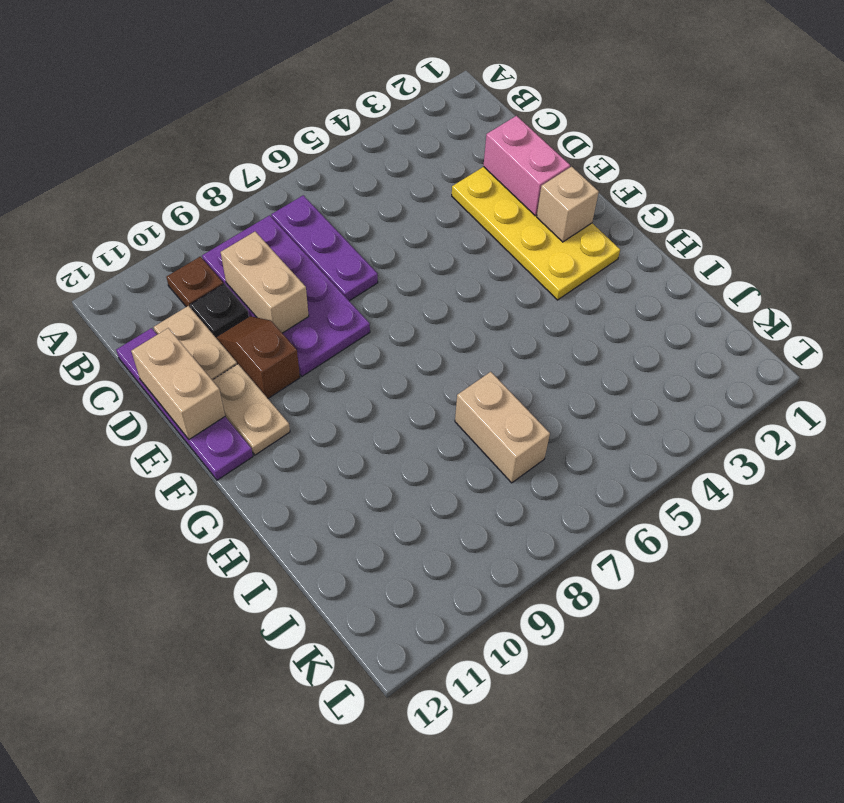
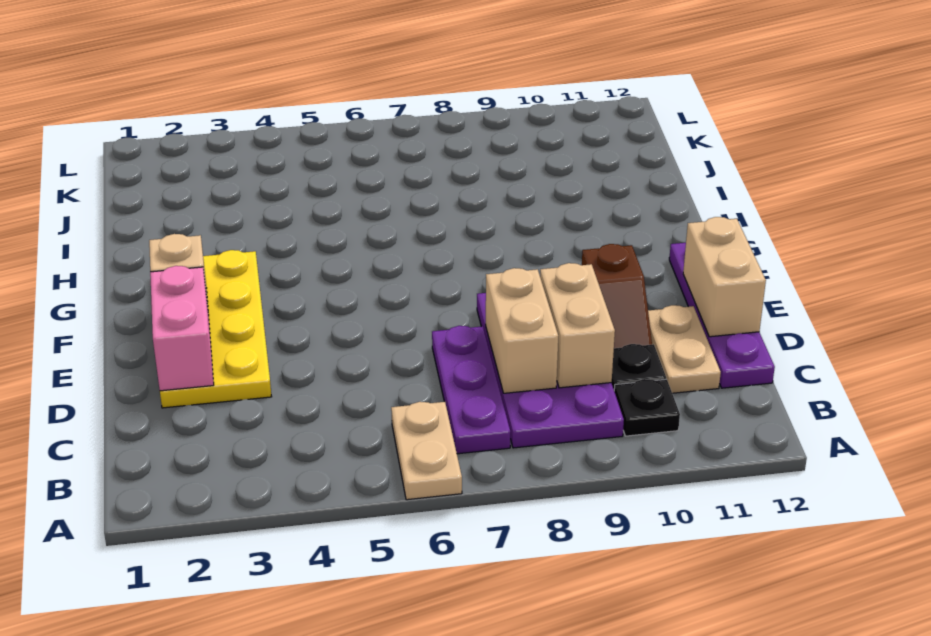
brown 1x1 plate [166,257,223,308] -> black 1x1 plate [614,379,680,436]
tan 1x2 plate [212,364,290,455] -> tan 1x2 plate moved to [391,402,462,500]
tan 1x2 brick [455,372,550,483] -> tan 1x2 brick moved to [486,268,558,393]

